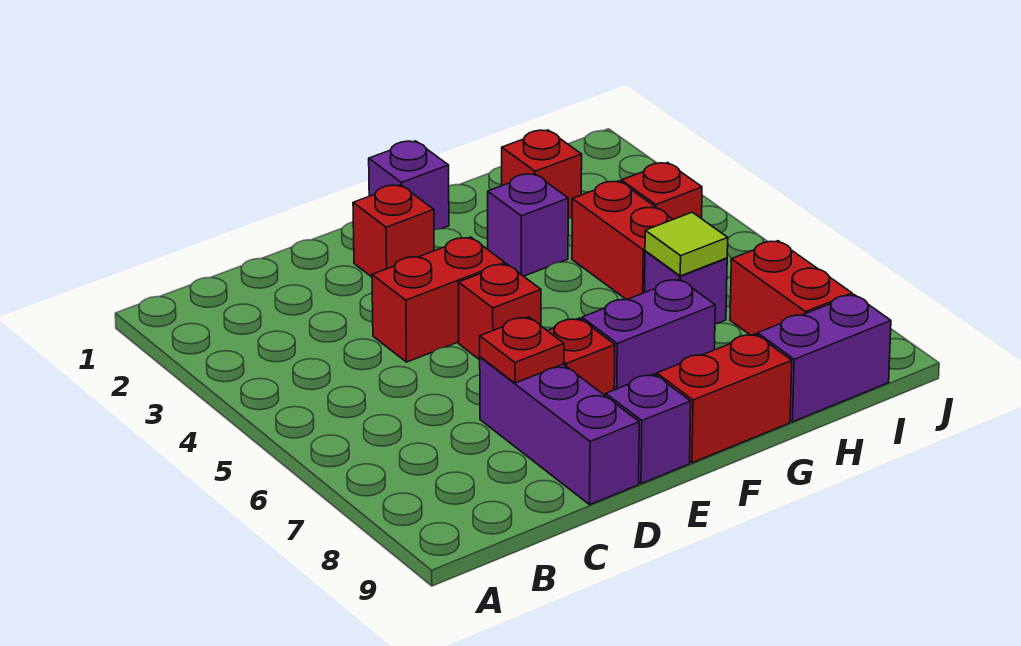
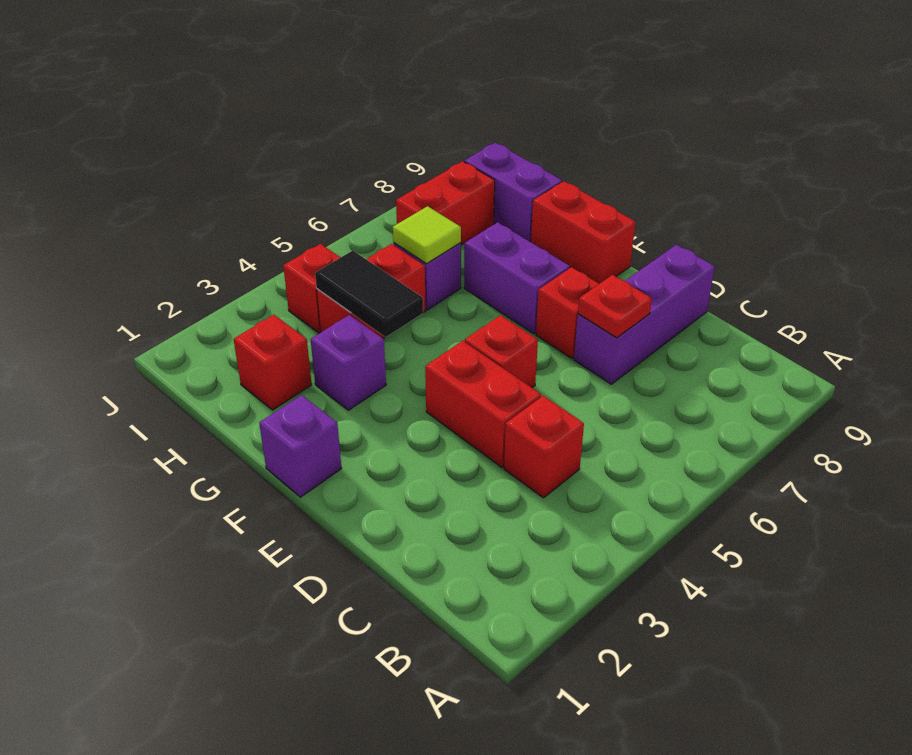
red 1x1 brick [353,185,434,277] -> red 1x1 brick moved to [504,396,584,498]
purple 1x1 brick [606,374,691,484] -> none
none -> black 1x2 tile [315,251,423,337]

